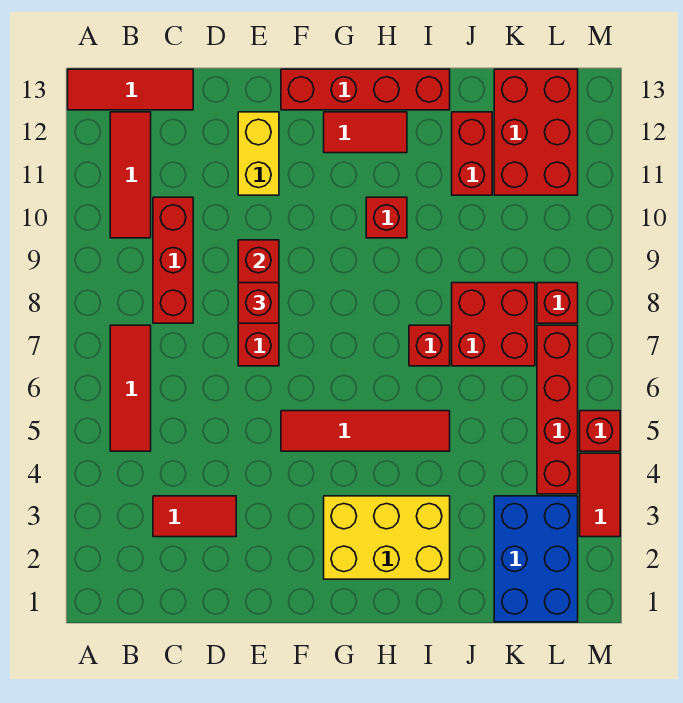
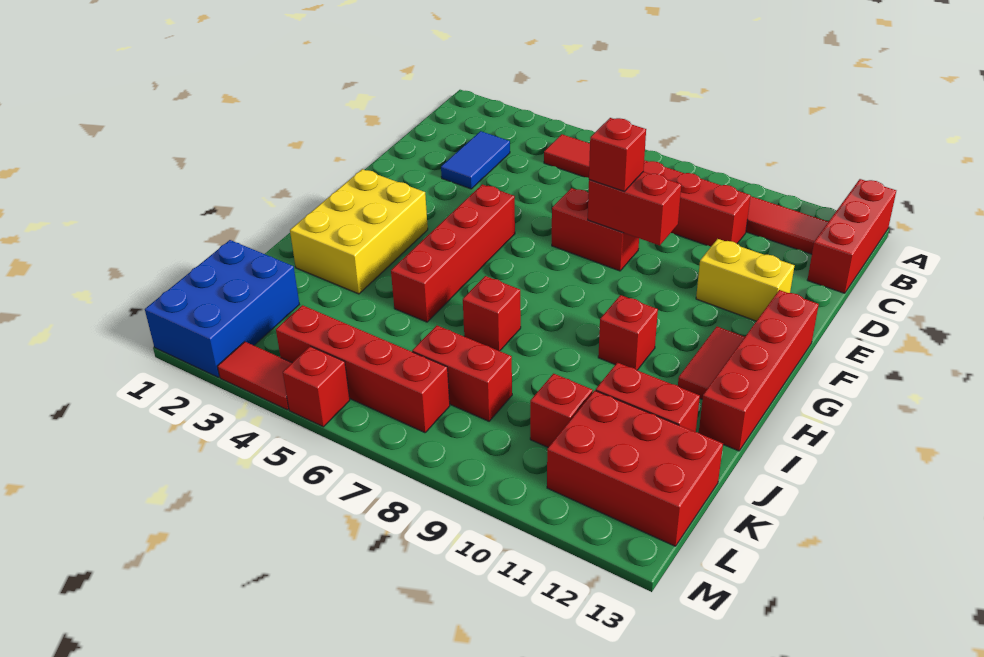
red 1x3 tile [68,69,193,110] -> red 1x3 brick [807,179,896,293]
red 1x2 tile [153,496,236,537] -> blue 1x2 tile [441,131,510,189]
red 1x4 tile [281,411,450,451] -> red 1x4 brick [391,184,515,322]
red 2x2 brick [452,283,535,366] -> red 1x2 brick [412,326,512,421]
blue 2x3 brick [494,496,578,622] -> blue 2x3 brick turned to [145,240,299,377]
red 1x1 brick [537,283,578,323] -> red 1x1 brick moved to [530,374,593,447]

